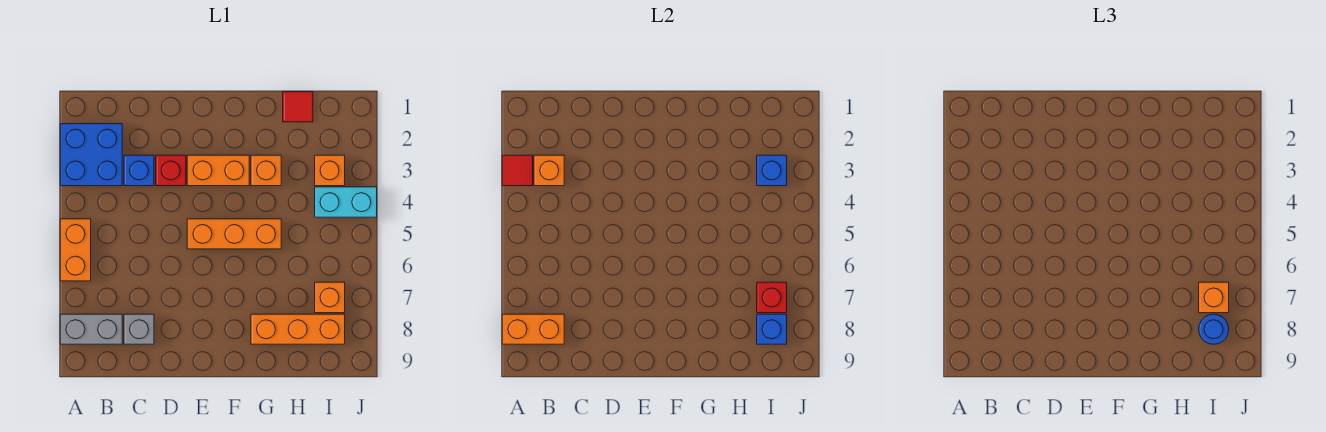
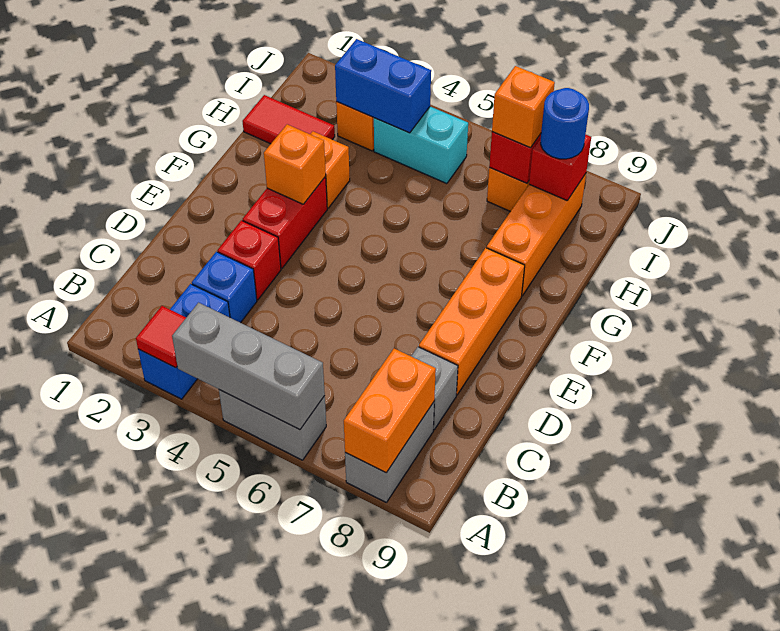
blue 2x2 brick [60,124,122,186] -> blue 1x2 brick [138,284,230,399]
none -> grey 1x3 brick [172,303,325,430]
orange 1x2 brick [60,219,91,281] -> grey 1x2 brick [219,390,326,460]
orange 1x1 brick [534,155,564,186] -> orange 1x1 brick moved to [264,124,326,204]
orange 1x2 brick [187,155,249,186] -> red 1x2 brick [243,176,327,268]
orange 1x3 brick [187,219,281,249] -> orange 1x3 brick moved to [419,248,525,395]
red 1x1 tile [283,92,313,122] -> red 1x2 tile [243,95,335,144]
blue 1x1 brick [757,155,787,186] -> blue 1x2 brick [335,39,431,133]
cyan 1x2 brick [315,187,377,217] -> cyan 1x2 brick turned to [374,107,468,184]
blue 1x1 brick [757,314,787,344] -> red 1x1 brick [529,135,591,200]

